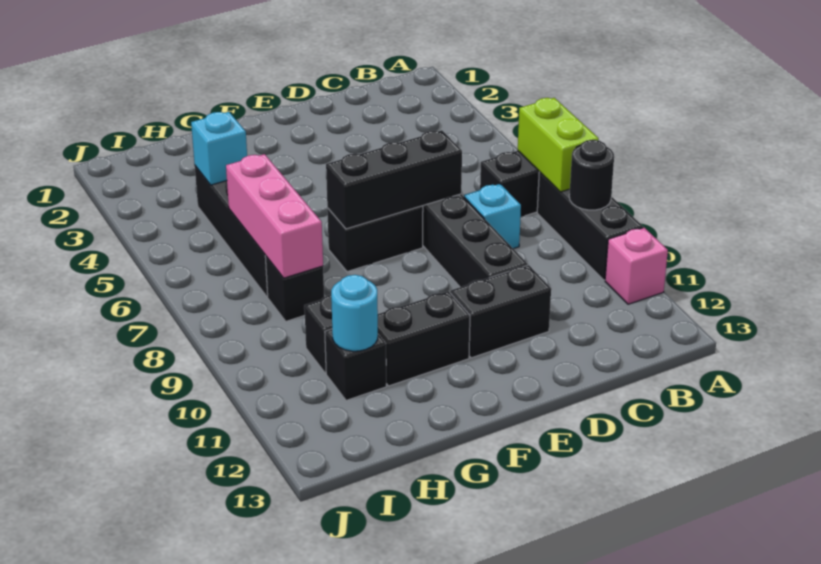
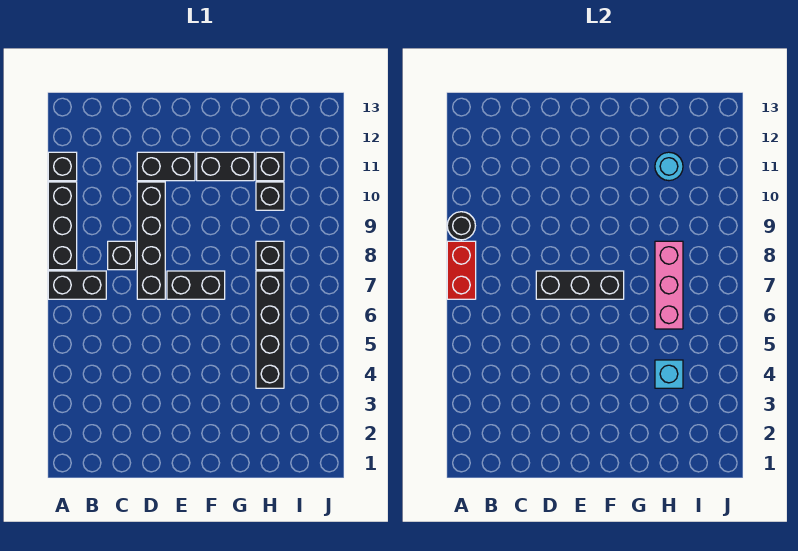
lime 1x2 brick [518,98,599,192] -> red 1x2 brick [447,241,476,299]
pink 1x1 brick [605,228,668,304] -> black 1x1 brick [48,152,77,181]
cyan 1x1 brick [464,184,521,249] -> black 1x1 brick [108,241,136,270]

